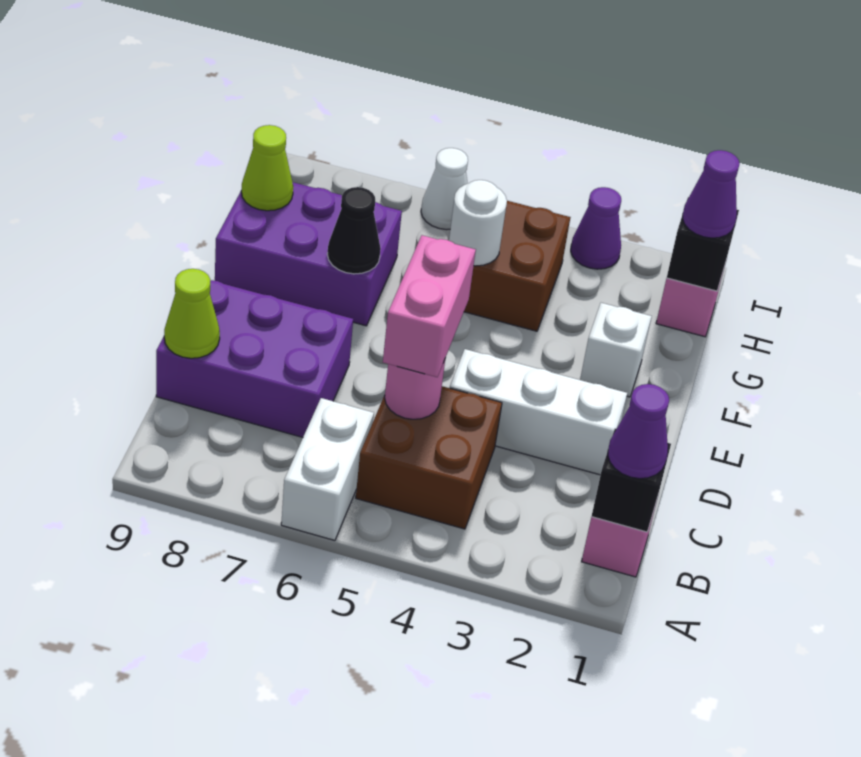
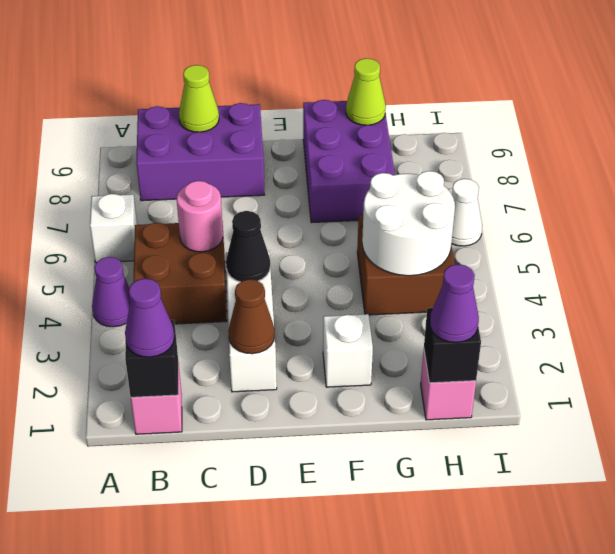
white 1x2 brick [281,398,374,540] -> white 1x1 brick [90,194,137,262]
pink 1x2 brick [383,235,476,377] -> none
purple 2x3 brick [156,280,353,437] -> purple 2x3 brick turned to [136,103,265,201]
none -> brown 1x1 cone [228,279,275,354]
black 1x1 cone [327,187,381,274] -> black 1x1 cone moved to [226,211,270,282]
white 1x1 round brick [449,180,507,266] -> white 2x2 round brick [362,171,455,276]
purple 1x1 cone [571,187,621,269] -> purple 1x1 cone moved to [92,257,131,327]

